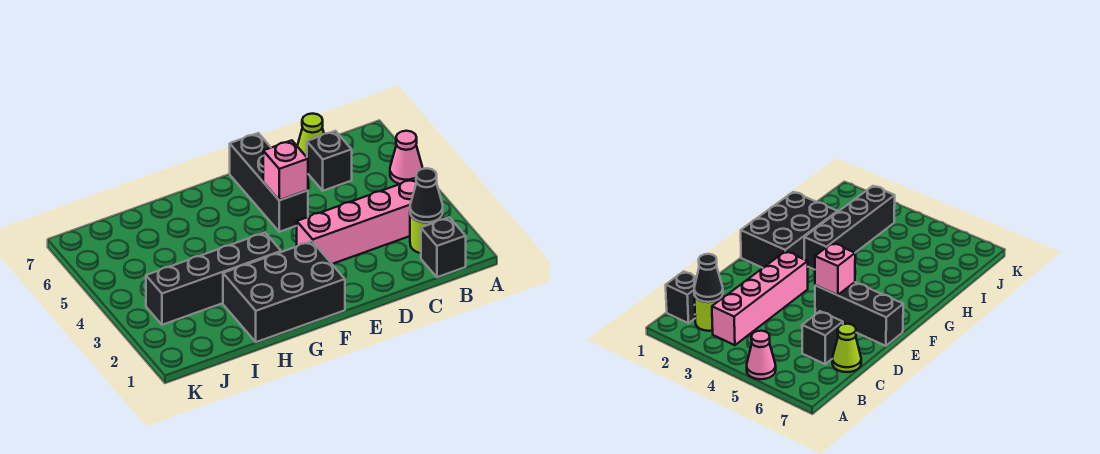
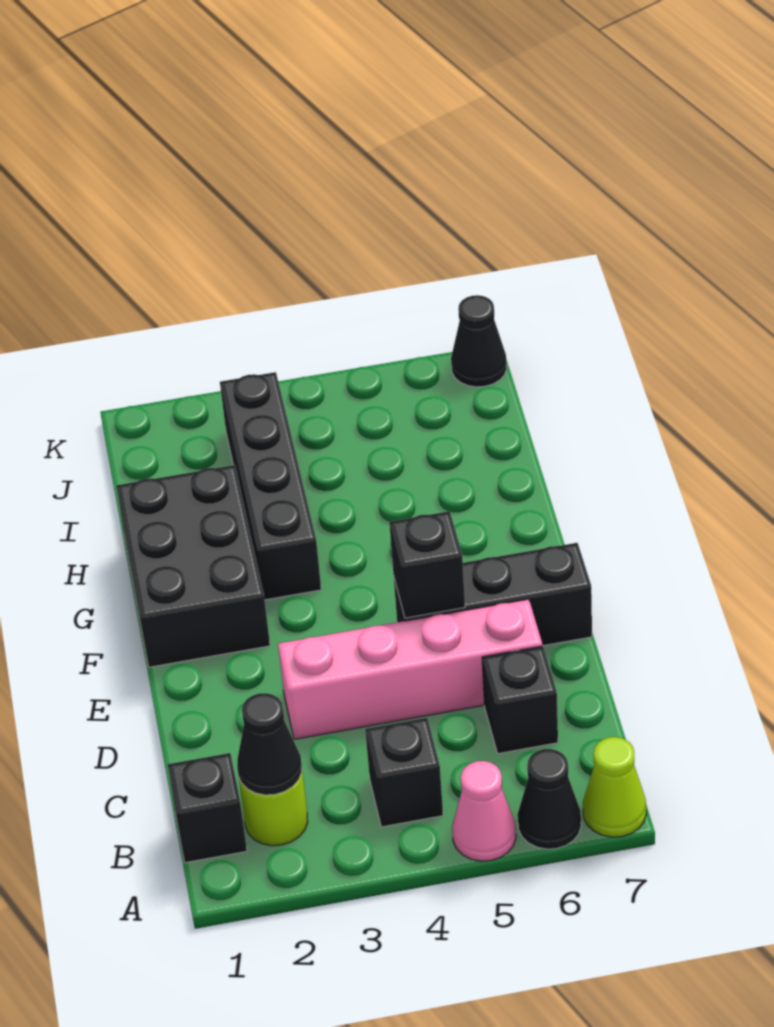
none -> black 1x1 cone [518,749,581,849]
pink 1x4 brick [297,179,416,264] -> pink 1x4 brick turned to [278,599,542,739]
none -> black 1x1 brick [365,718,443,827]
lime 1x1 cone [297,114,324,157] -> lime 1x1 cone moved to [583,737,646,837]
pink 1x1 brick [263,140,308,200] -> black 1x1 brick [389,511,465,618]
none -> black 1x1 cone [451,295,507,387]

